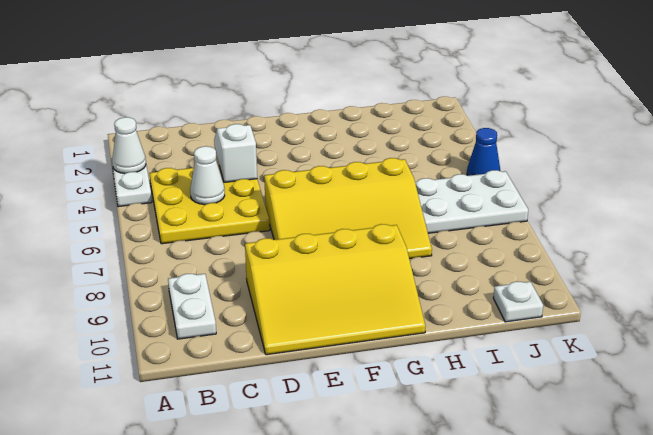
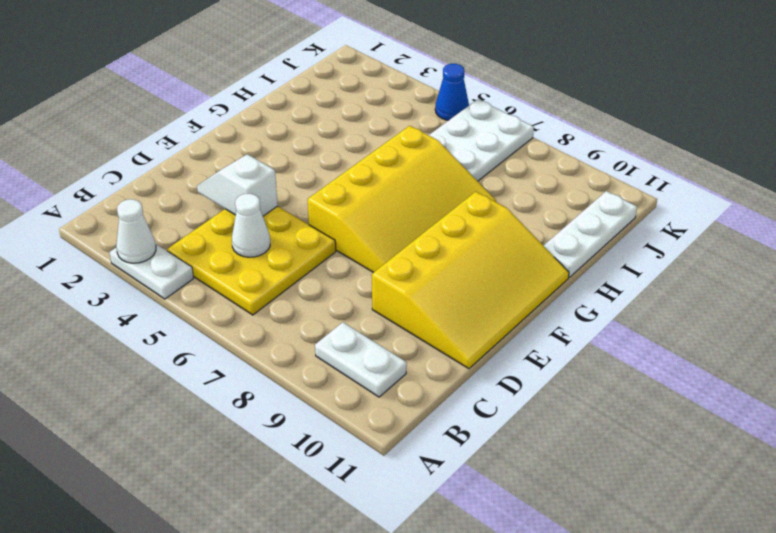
white 1x1 plate [493,281,543,322] -> white 1x3 plate [543,191,637,277]

